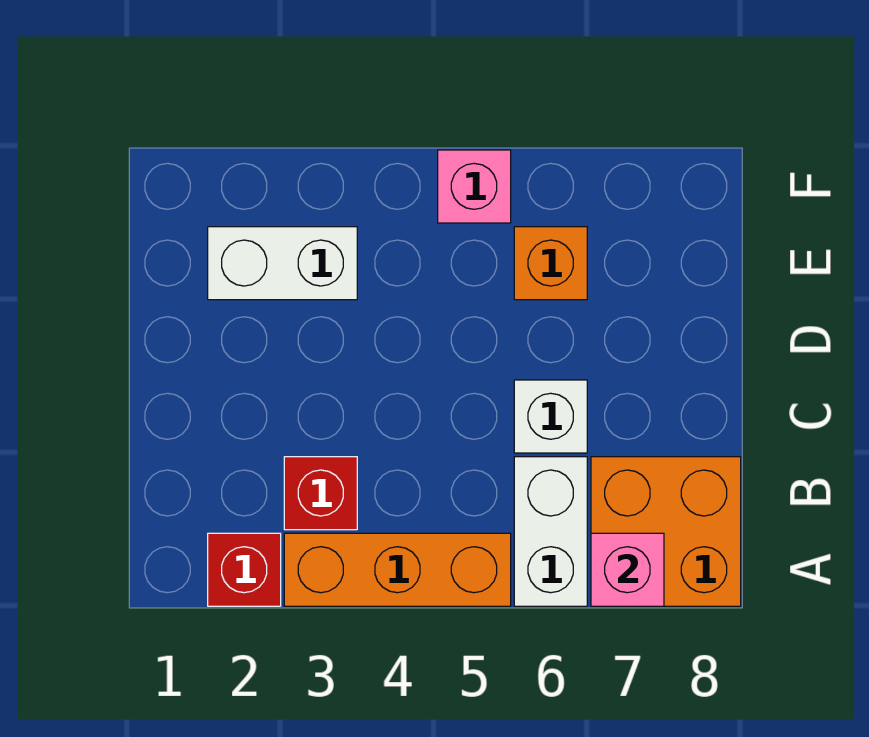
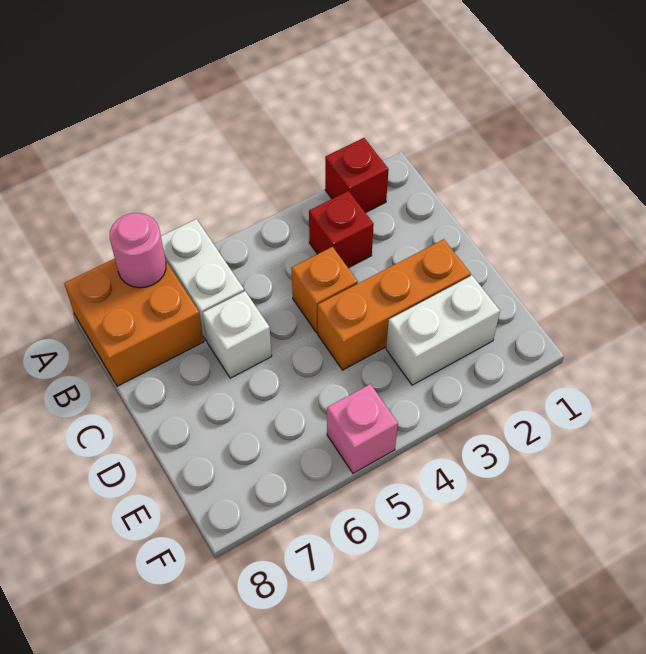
orange 1x3 brick [284,533,511,606] -> orange 1x3 brick moved to [318,239,471,370]
pink 1x1 brick [591,533,664,606] -> pink 1x1 round brick [110,213,166,288]
orange 1x1 brick [514,227,587,300] -> orange 1x1 brick moved to [291,247,358,333]

